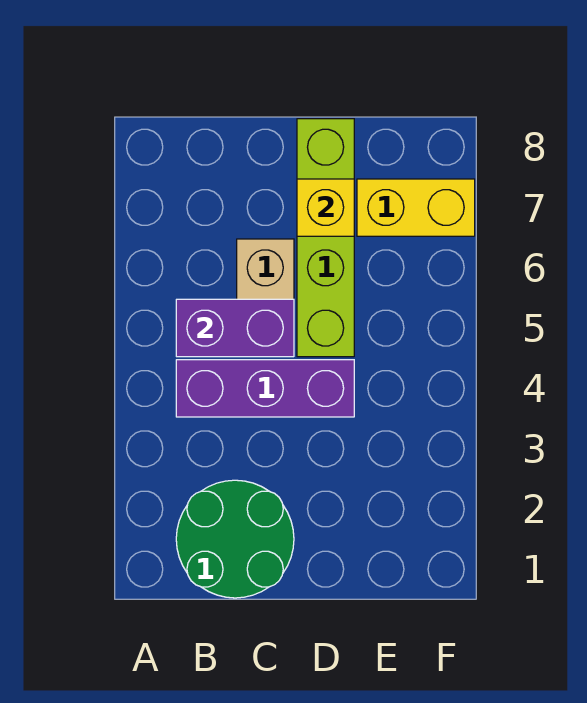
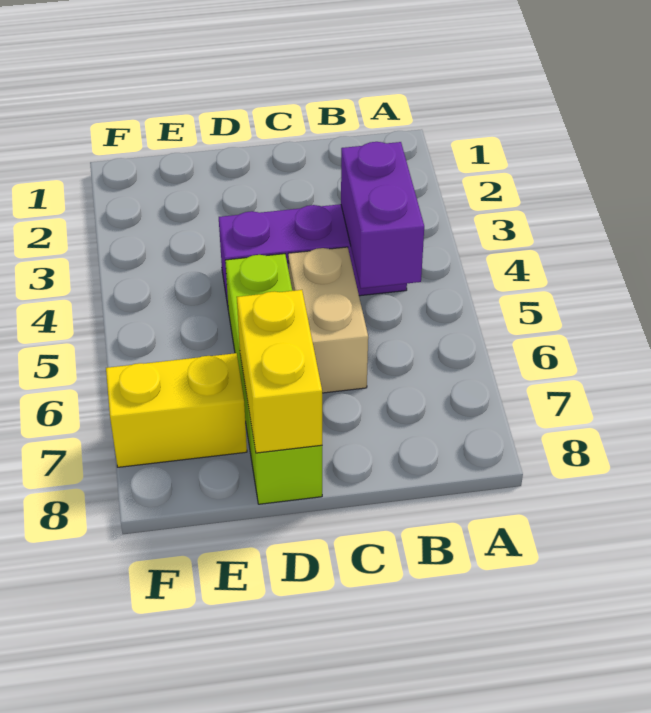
green 2x2 round brick [176,480,294,598] -> none
purple 1x2 brick [176,299,294,357] -> purple 1x2 brick turned to [341,142,424,288]
yellow 1x1 brick [297,179,354,236] -> yellow 1x2 brick [237,290,322,453]

